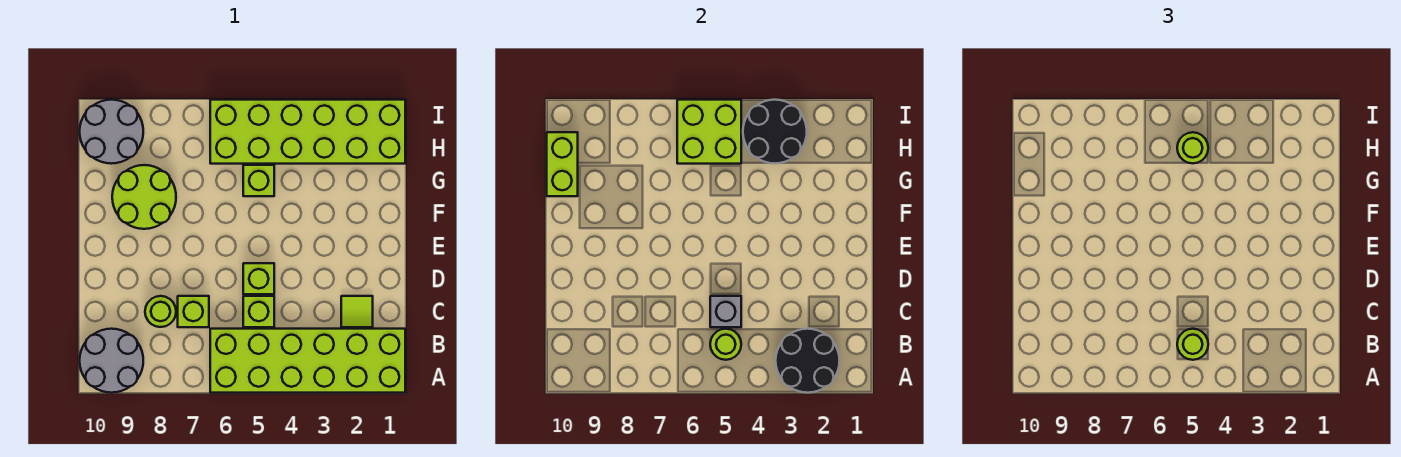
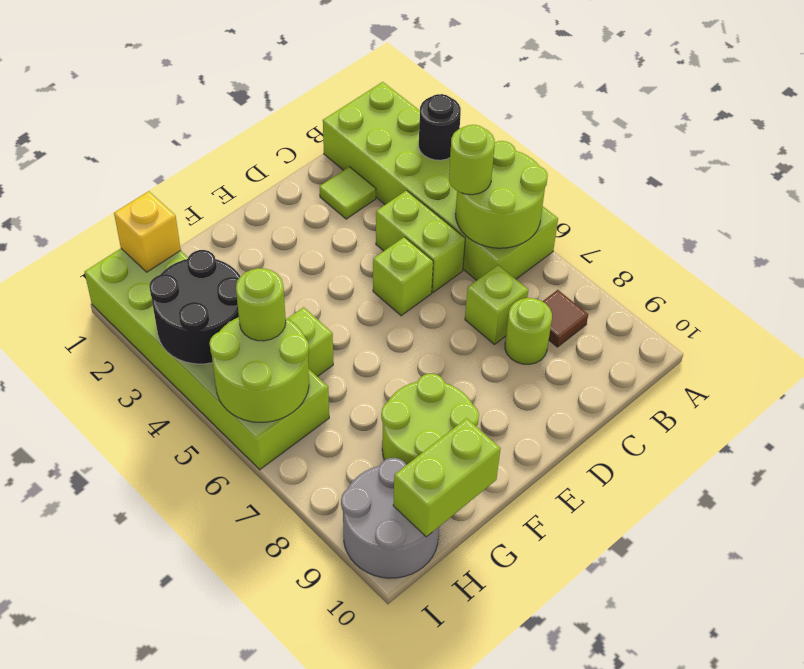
black 2x2 round brick [776,329,840,393] -> black 1x1 round brick [419,94,461,160]
grey 2x2 round brick [80,329,143,393] -> none
lime 1x1 round brick [710,329,741,360] -> lime 2x2 round brick [455,141,548,248]
none -> brown 1x1 tile [542,290,588,347]
lime 1x1 brick [243,296,274,327] -> lime 1x2 brick [376,190,465,292]
grey 1x1 brick [710,296,741,327] -> none
none -> yellow 1x1 brick [114,191,181,272]
lime 2x2 brick [677,100,741,164] -> lime 2x2 round brick [209,317,309,422]

